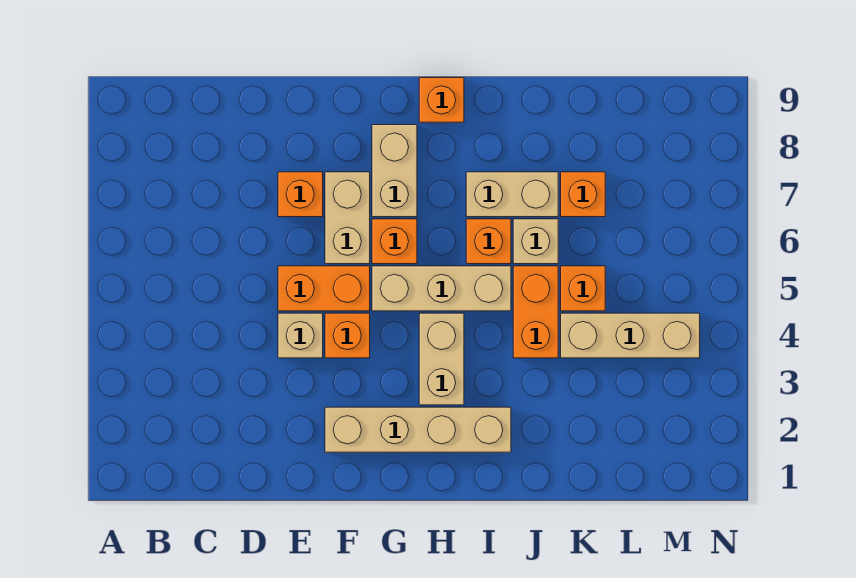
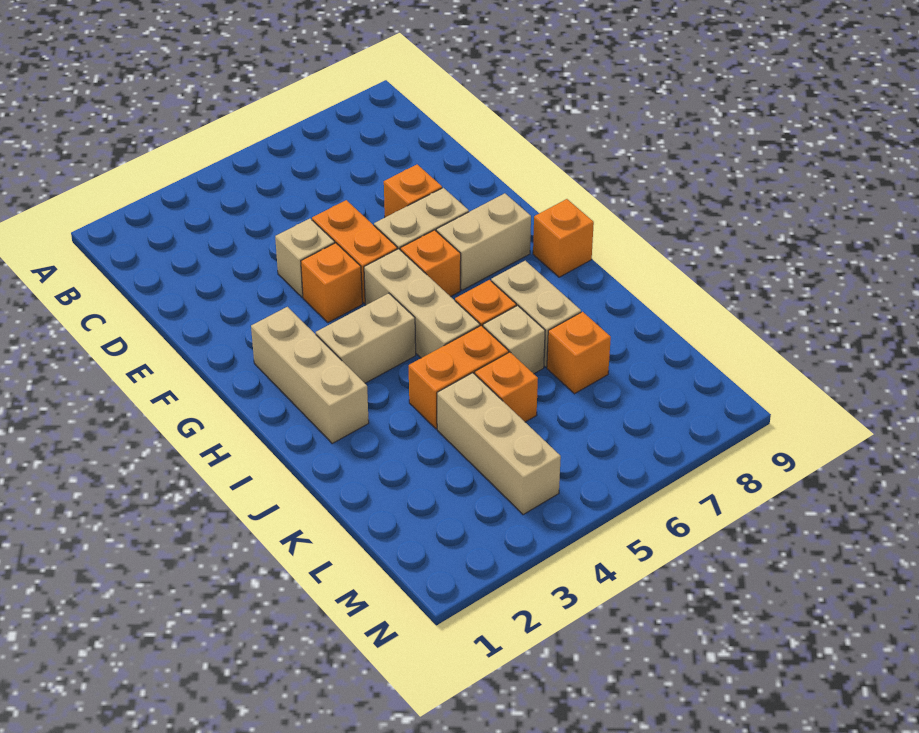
tan 1x4 brick [325,407,511,452] -> tan 1x3 brick [251,307,369,443]

